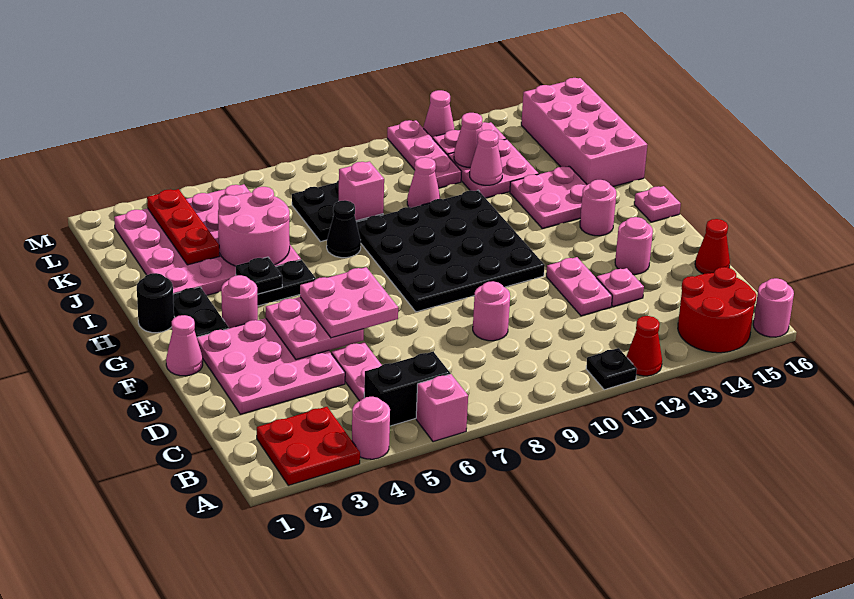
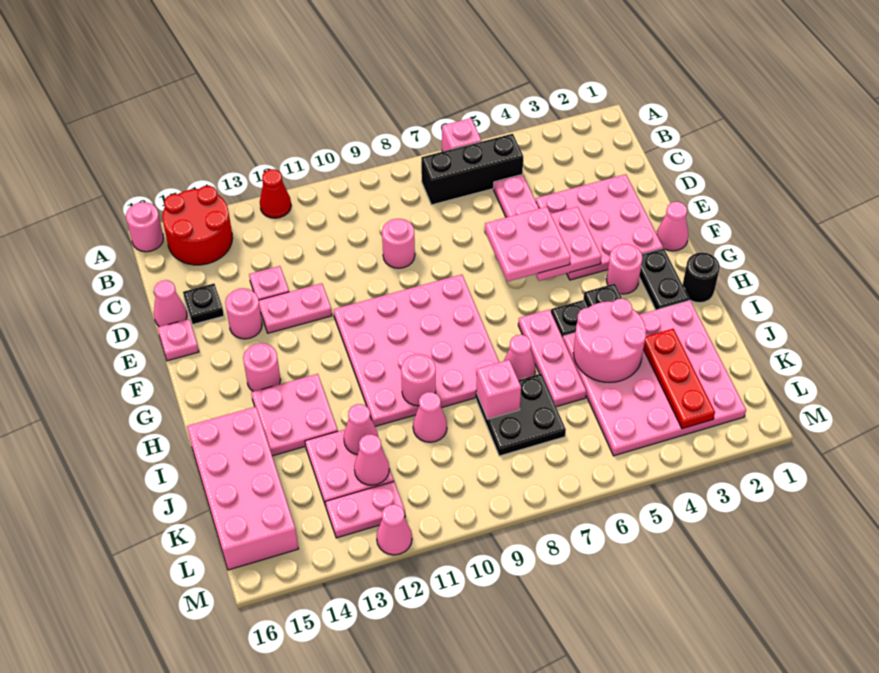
red 2x2 plate [257,407,360,485] -> none
pink 1x1 round brick [352,397,390,459] -> pink 1x1 round brick moved to [401,354,436,406]
black 1x1 plate [586,348,637,390] -> black 1x1 plate moved to [183,284,224,324]
black 1x2 brick [364,352,450,426] -> black 1x3 brick [421,134,523,205]
pink 1x2 plate [546,257,612,316] -> pink 1x2 plate turned to [259,283,332,333]
red 1x1 cone [695,219,730,274] -> pink 1x1 cone [154,280,187,327]
black 4x4 plate [356,190,545,312] -> pink 4x4 plate [334,274,499,426]
pink 1x1 plate [634,186,681,222] -> pink 1x1 plate moved to [158,319,199,361]
black 1x1 cone [327,200,361,258] -> pink 1x1 cone [504,335,536,380]
pink 1x3 plate [387,120,462,188] -> pink 1x3 plate moved to [518,310,586,407]

